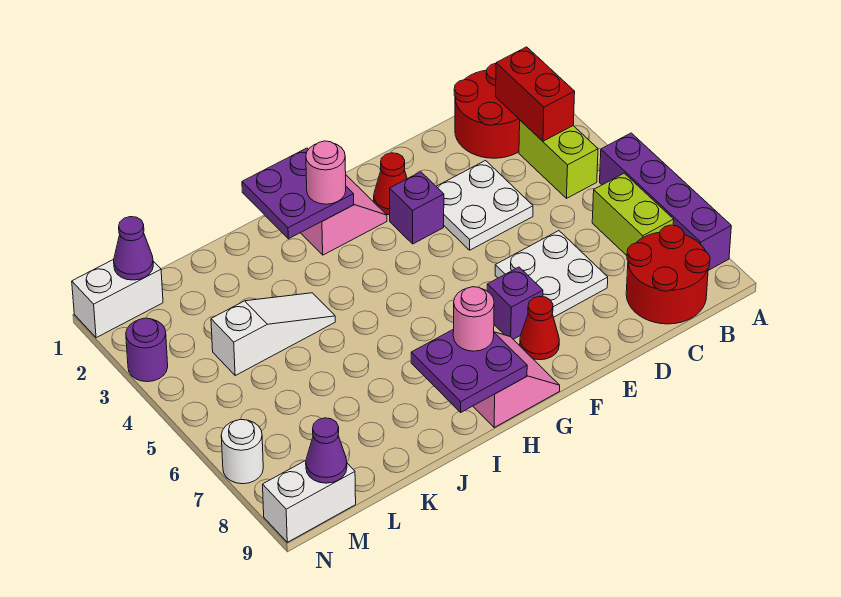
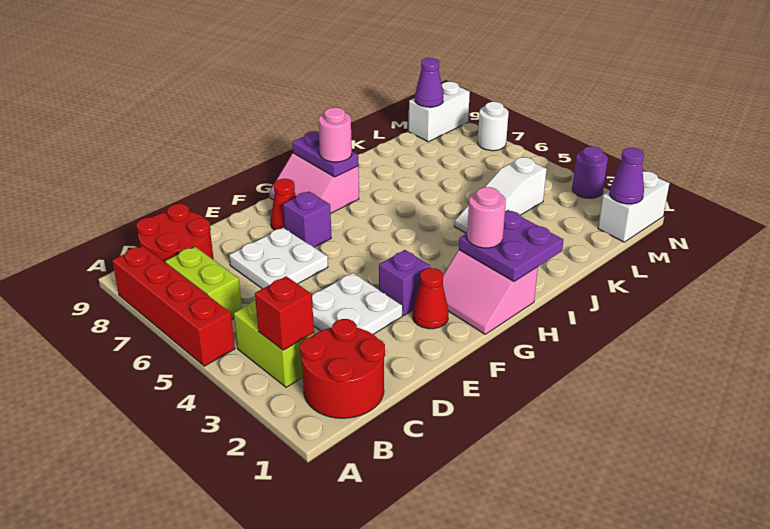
purple 1x4 brick [600,133,731,270] -> red 1x4 brick [112,246,235,366]
red 1x2 brick [496,47,575,141] -> red 1x1 brick [255,276,314,350]
purple 2x2 plate [411,329,527,412] -> purple 1x2 plate [292,131,359,177]

